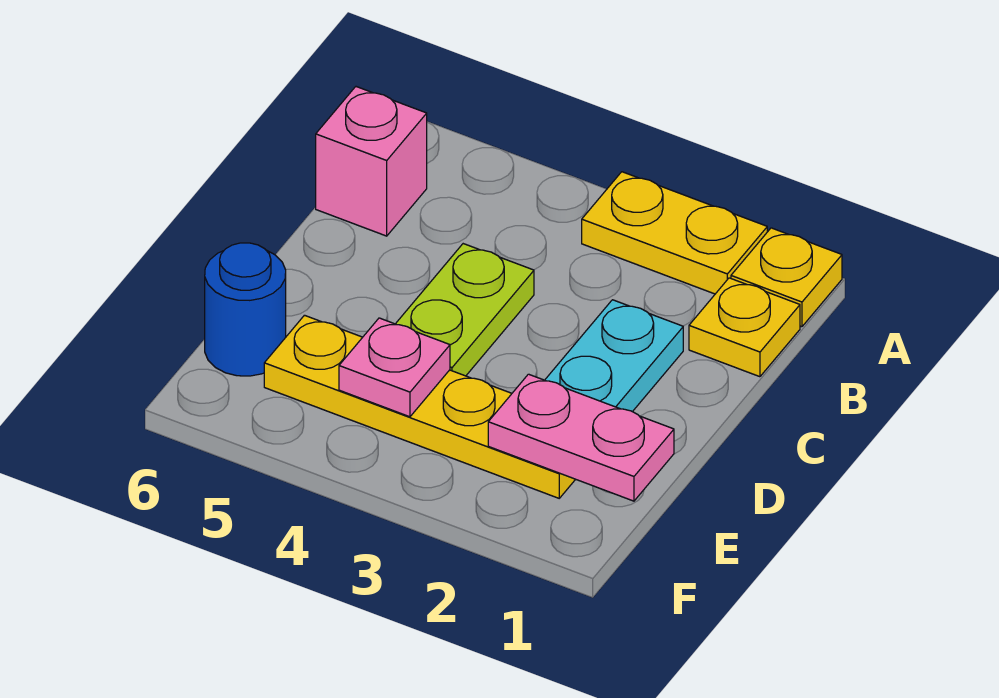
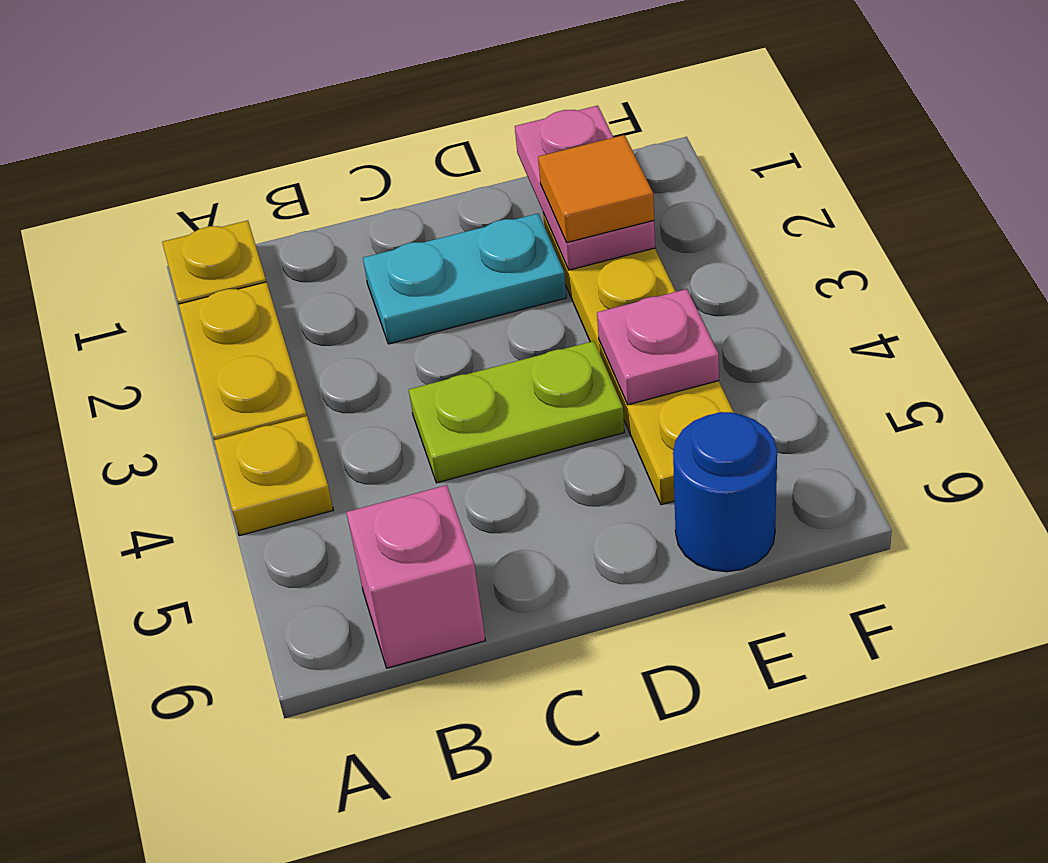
yellow 1x1 plate [689,278,800,377] -> yellow 1x1 plate moved to [214,416,333,536]
none -> orange 1x1 tile [538,135,654,243]

